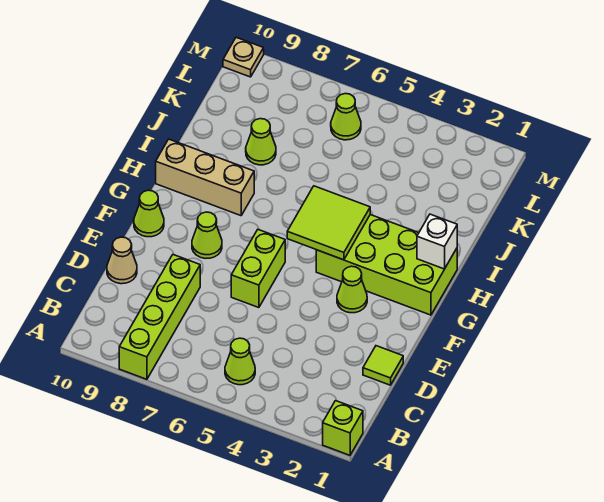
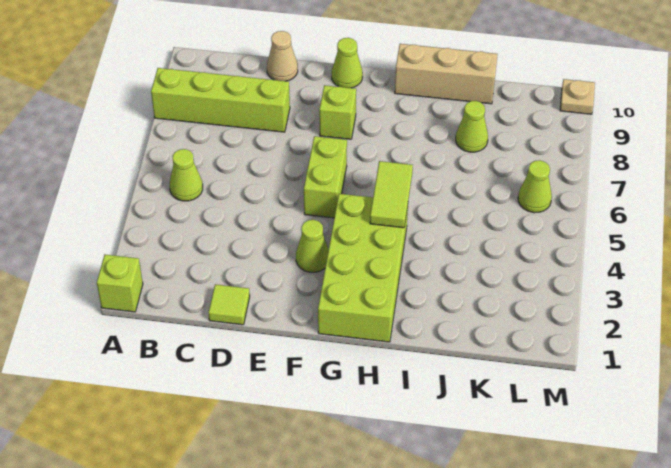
lime 1x2 brick [231,230,285,308] -> lime 1x2 brick turned to [304,136,347,218]
lime 1x1 cone [192,212,222,259] -> lime 1x1 brick [319,85,356,139]
lime 2x2 tile [287,186,370,260] -> lime 1x2 tile [370,161,413,228]
white 1x1 brick [417,214,457,269] -> none
tan 1x3 brick [156,139,254,216] -> tan 1x3 brick turned to [395,44,498,104]

